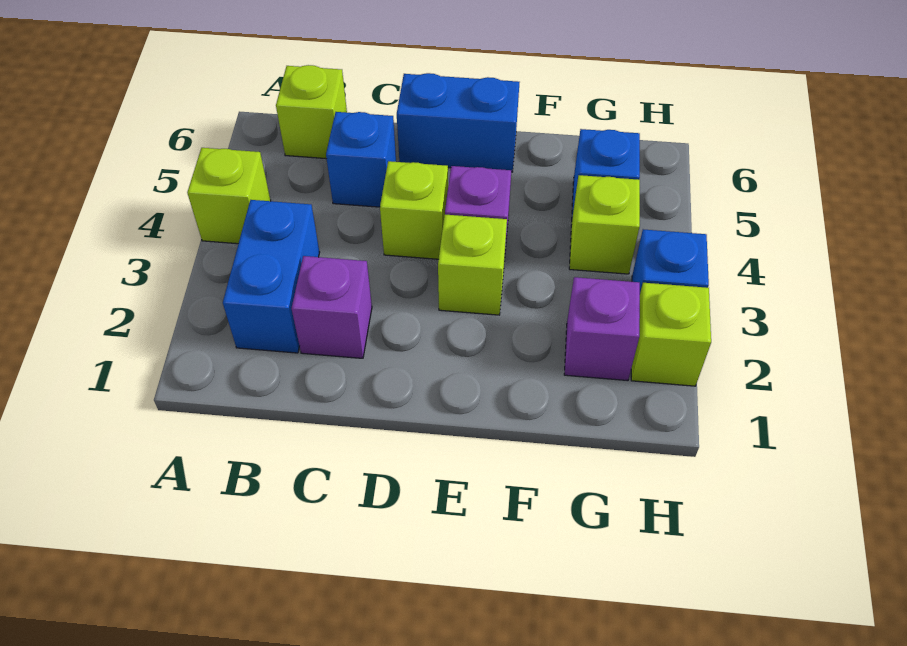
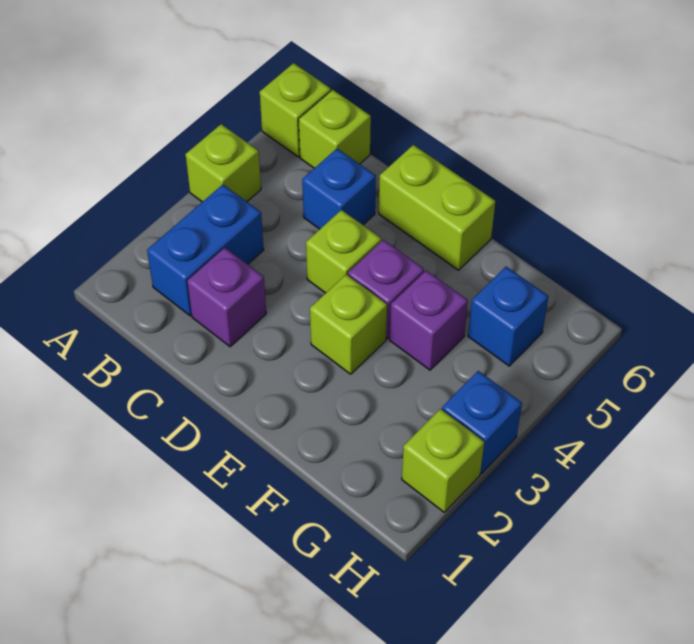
blue 1x2 brick [397,73,519,172] -> lime 1x2 brick [379,145,495,270]
purple 1x1 brick [564,277,640,381] -> purple 1x1 brick moved to [390,270,468,370]
lime 1x1 brick [569,175,640,274] -> lime 1x1 brick moved to [260,63,331,157]

